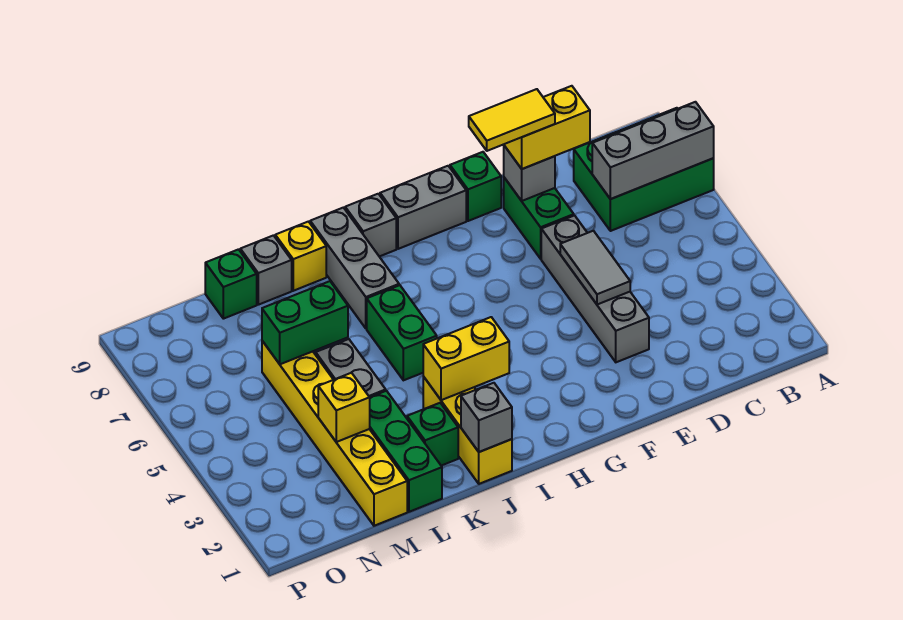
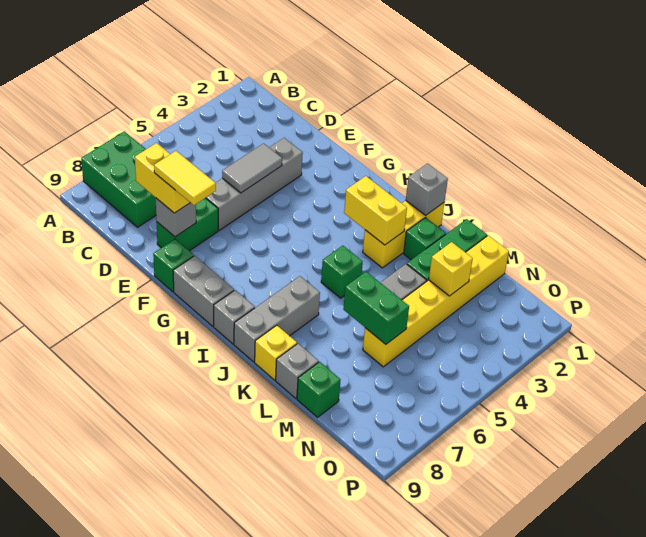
grey 1x3 brick [592,102,714,199] -> none
green 1x2 brick [367,285,437,380] -> green 1x1 brick [321,246,363,298]

